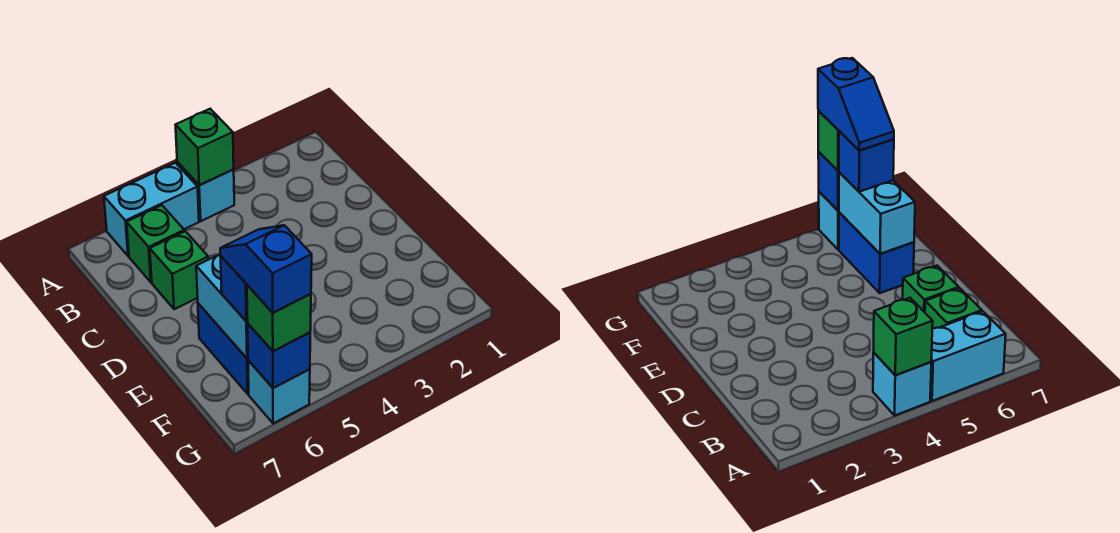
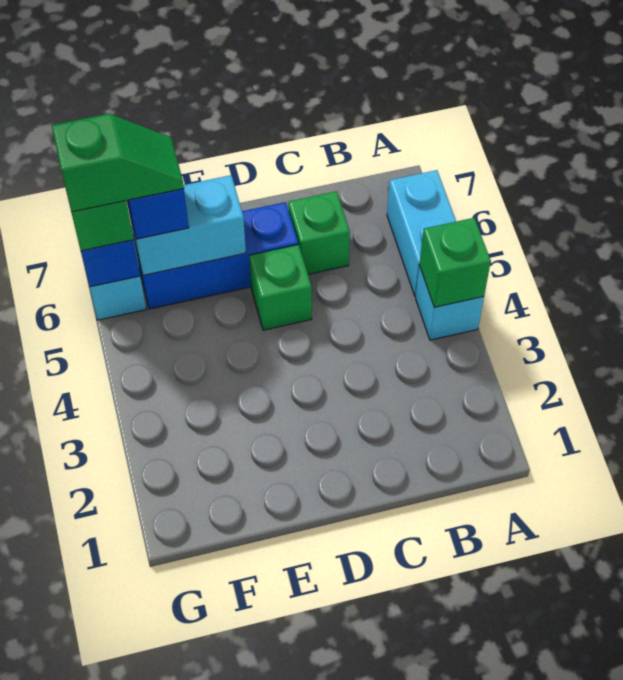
green 1x1 brick [127,205,184,282] -> green 1x1 brick moved to [249,245,312,330]
blue 1x2 brick [198,303,249,394] -> blue 1x3 brick [134,202,298,309]
blue 1x2 slope [220,225,312,313] -> green 1x2 slope [52,114,184,212]

